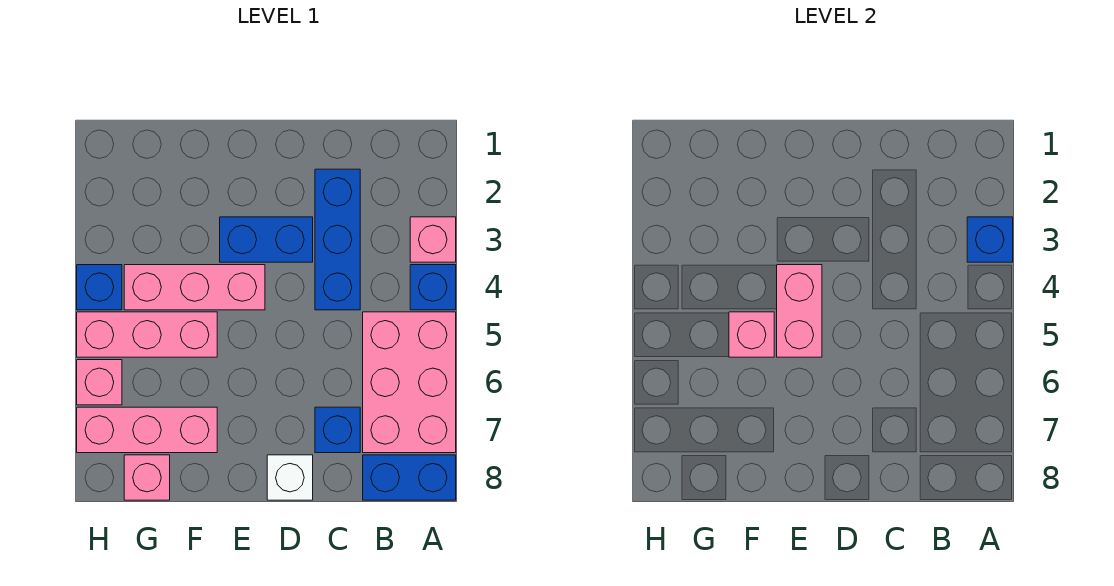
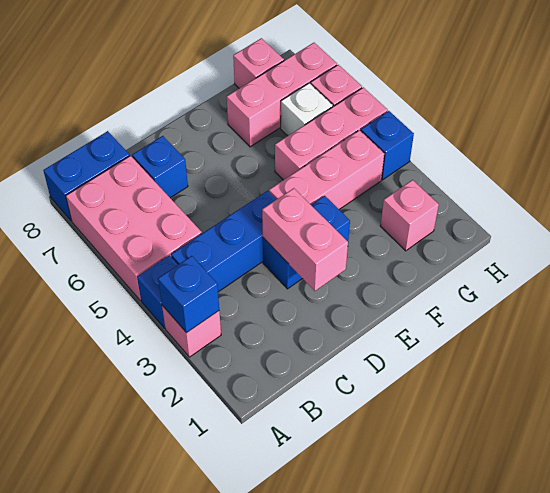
blue 1x3 brick [315,169,360,310] -> blue 1x3 brick turned to [171,191,276,292]
white 1x1 brick [267,455,313,500] -> white 1x1 brick moved to [281,83,333,136]
pink 1x2 brick [777,265,822,357] -> pink 1x2 brick moved to [262,188,348,291]
pink 1x1 brick [729,312,774,357] -> pink 1x1 brick moved to [381,180,439,251]

